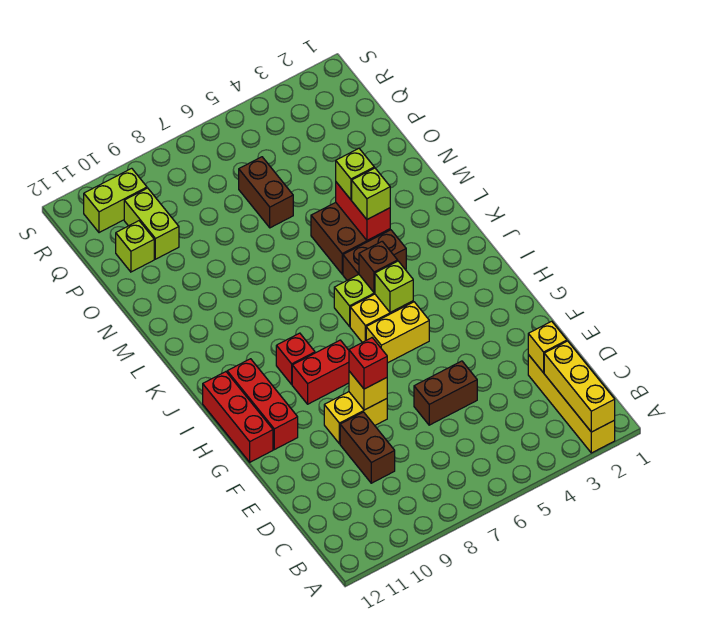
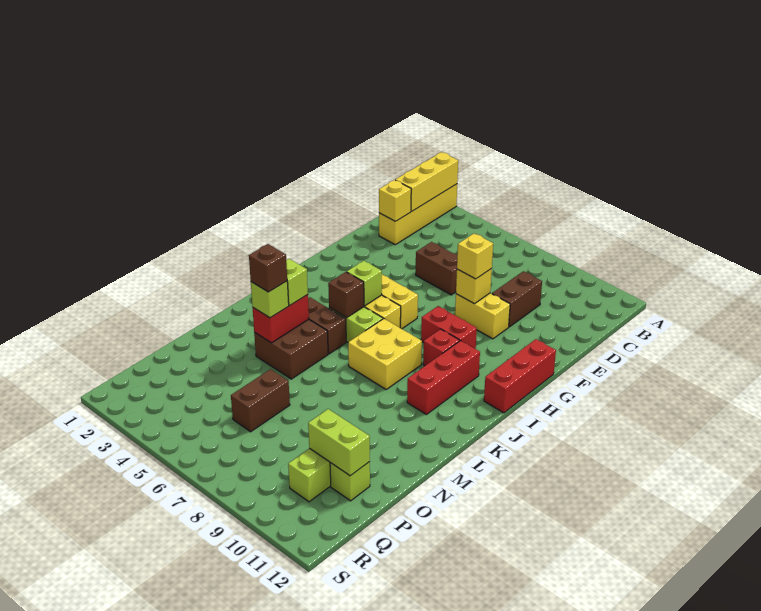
red 1x1 brick [349,338,387,389] -> yellow 1x1 brick [457,233,493,279]
red 1x3 brick [227,359,298,450] -> red 1x3 brick moved to [407,341,480,414]
none -> yellow 2x2 brick [348,319,422,389]
none -> brown 1x1 brick [249,244,287,292]
lime 1x2 brick [84,168,147,233] -> lime 1x2 brick moved to [308,409,370,476]

